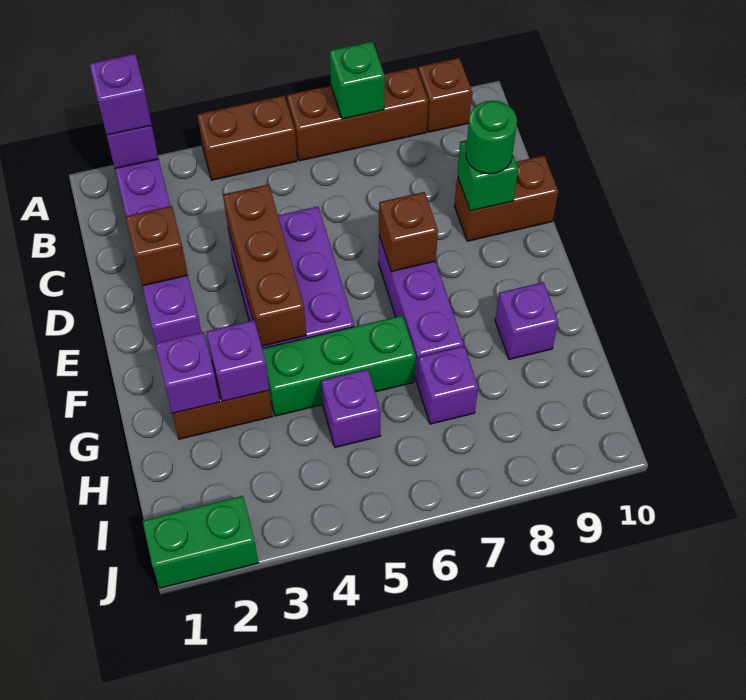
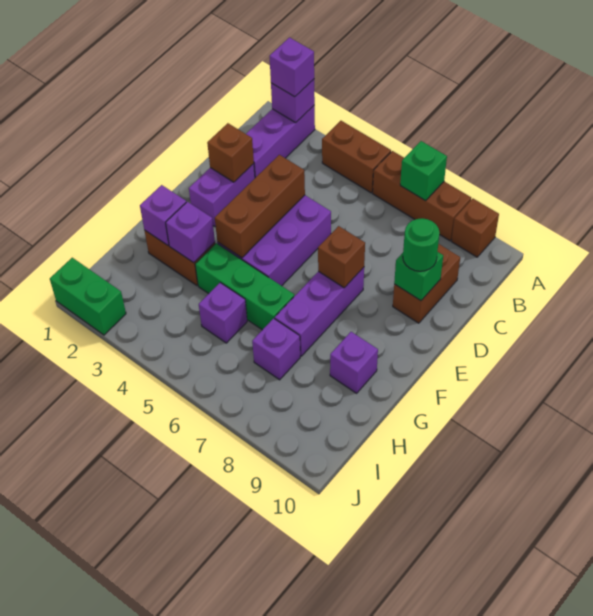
brown 1x2 brick [455,156,558,241] -> brown 1x2 brick turned to [393,244,460,323]

